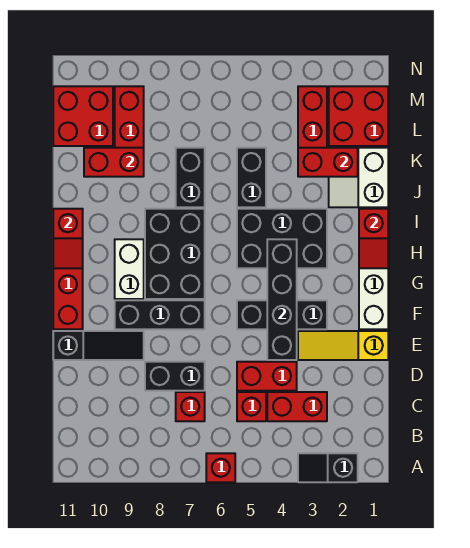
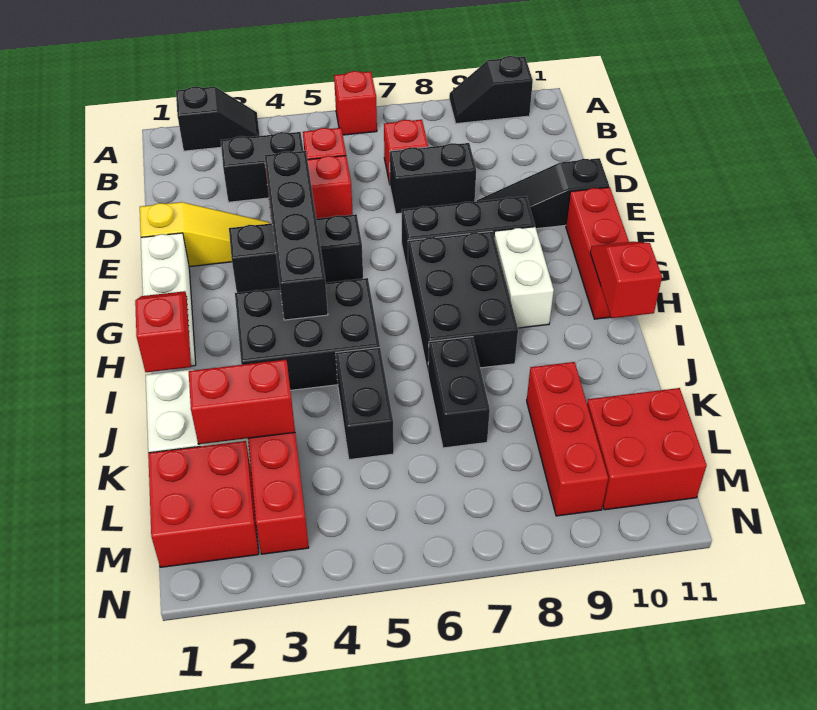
none -> black 1x2 slope [449,56,533,124]
red 1x2 brick [267,392,327,421] -> black 1x2 brick [221,132,303,202]
red 1x2 brick [84,148,144,177] -> none

